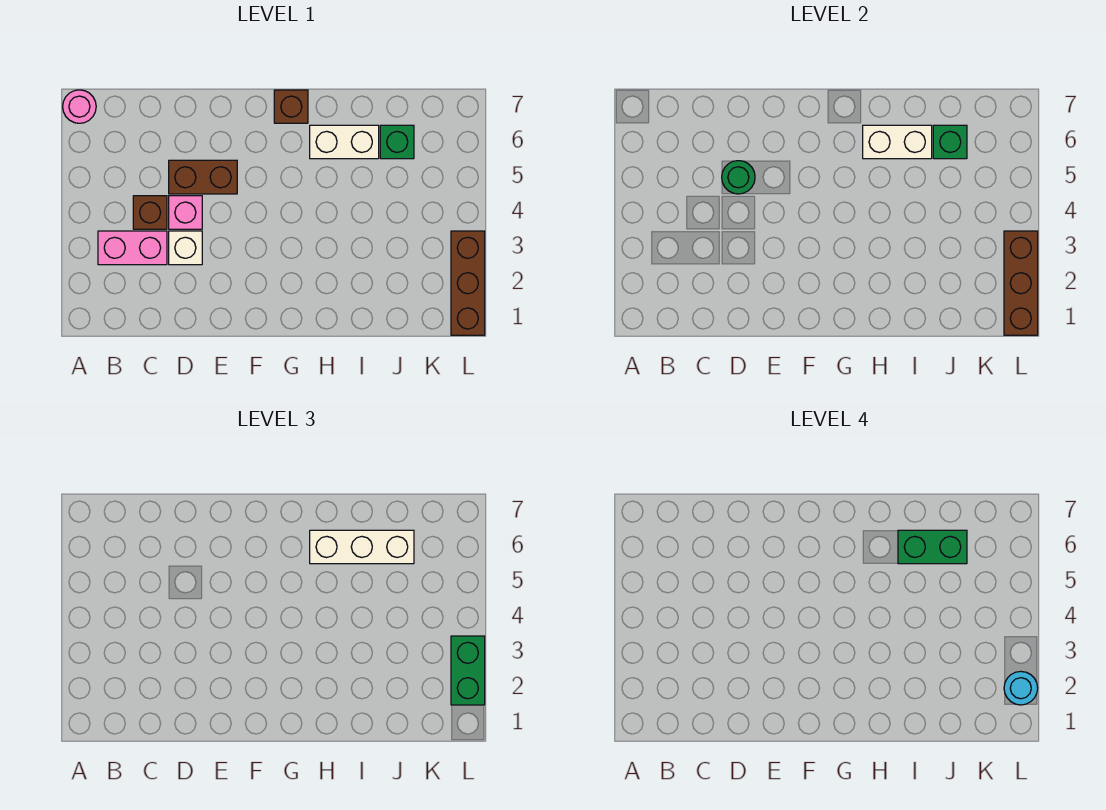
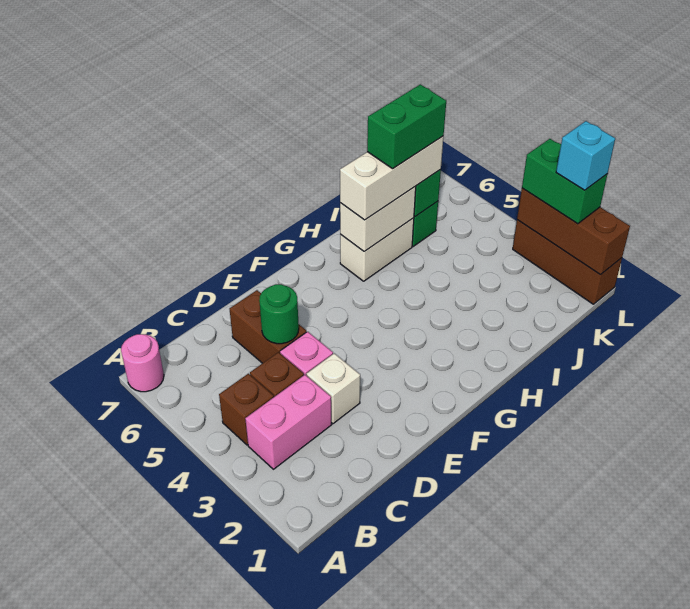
brown 1x2 brick [169,160,237,194] -> brown 1x2 brick turned to [230,290,306,363]
brown 1x1 brick [274,90,308,123] -> brown 1x1 brick moved to [219,374,274,445]
cyan 1x1 round brick [1004,671,1038,705] -> cyan 1x1 brick [556,121,615,190]

